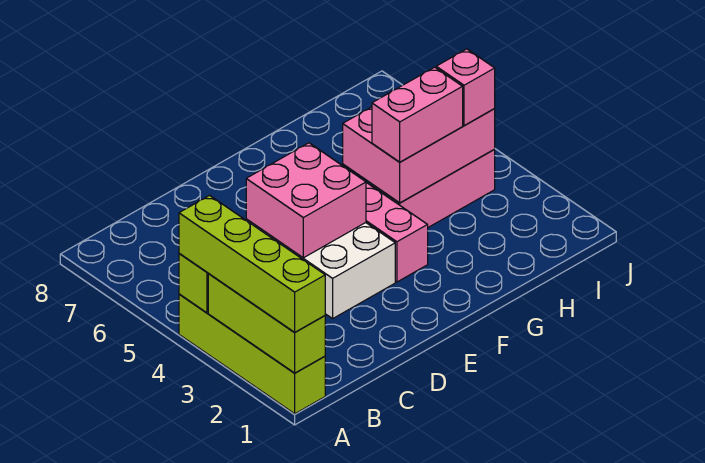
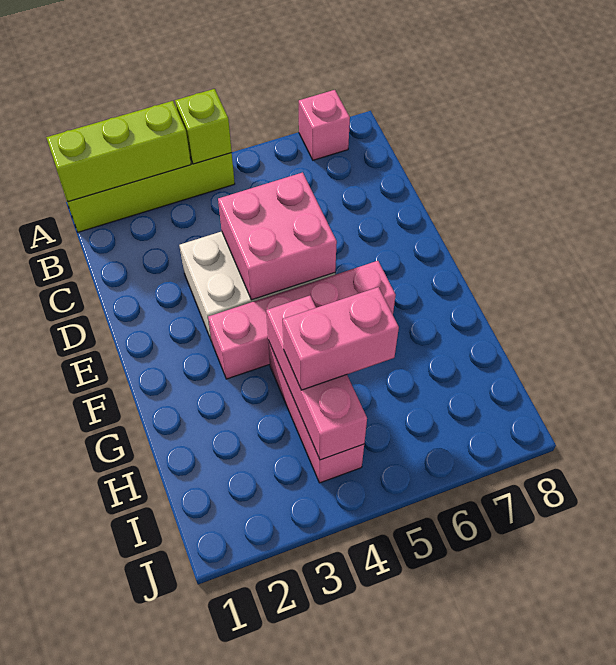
lime 1x4 brick [179,195,325,332] -> none
pink 2x3 brick [343,107,495,203] -> pink 1x3 brick [266,296,367,460]
pink 1x2 brick [372,67,463,162] -> pink 1x2 brick turned to [283,287,399,390]
pink 1x1 brick [436,49,495,126] -> pink 1x1 brick moved to [299,90,350,160]

